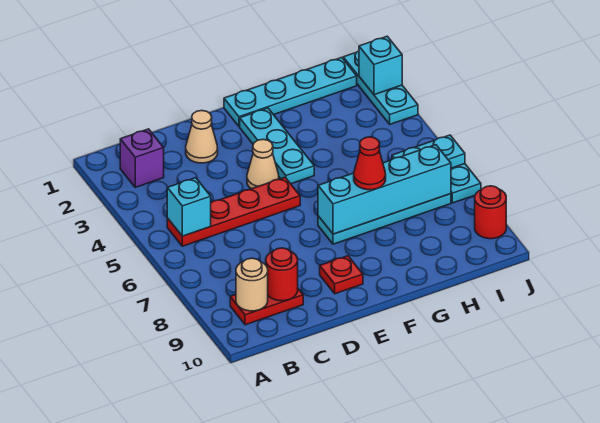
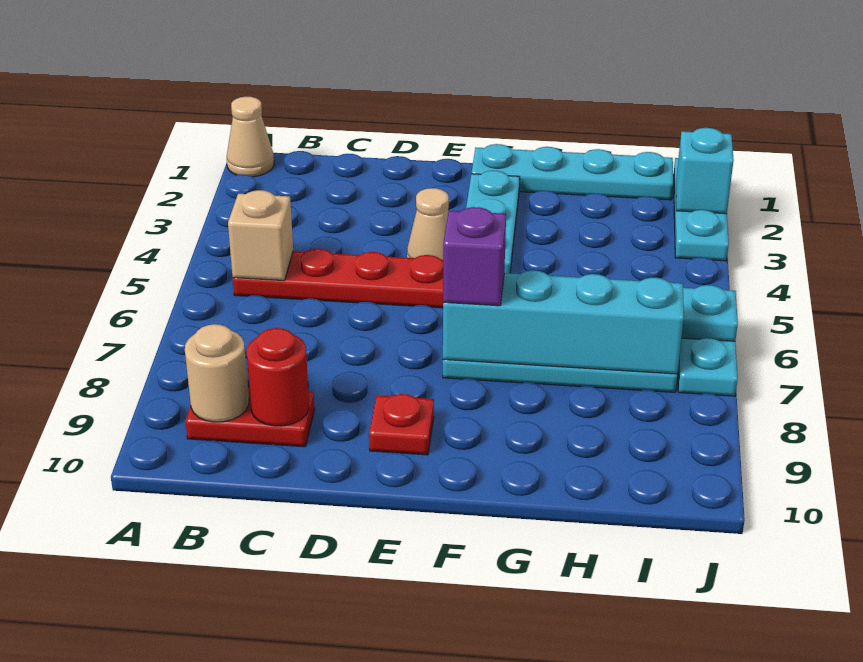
purple 1x1 brick [120,129,164,187] -> purple 1x1 brick moved to [443,207,506,306]
cyan 1x1 brick [167,178,211,236] -> tan 1x1 brick [228,190,293,281]
tan 1x1 cone [186,111,218,163] -> tan 1x1 cone moved to [227,97,274,177]
red 1x1 cone [354,137,386,190] -> none
red 1x1 round brick [475,186,506,239] -> none

